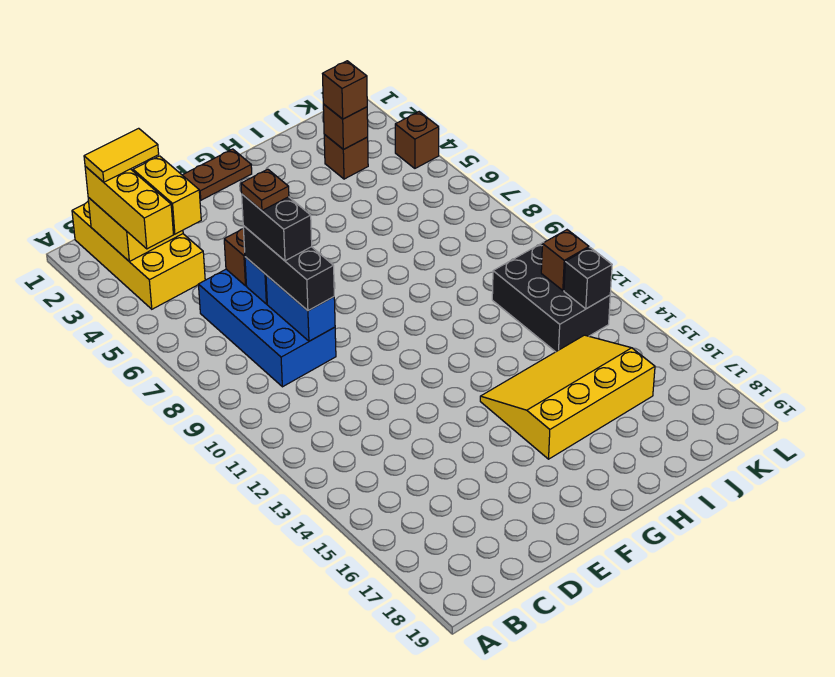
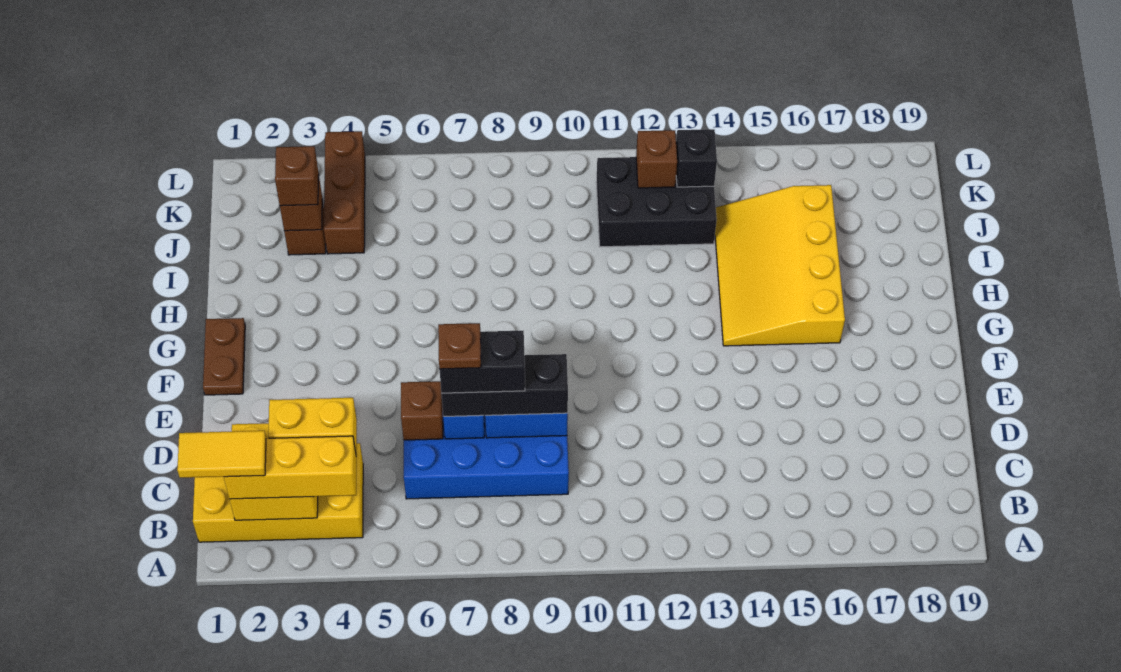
yellow 1x2 tile [84,128,159,182] -> yellow 1x2 tile turned to [177,431,266,478]
brown 1x1 brick [395,112,439,168] -> brown 1x3 brick [324,131,365,254]

